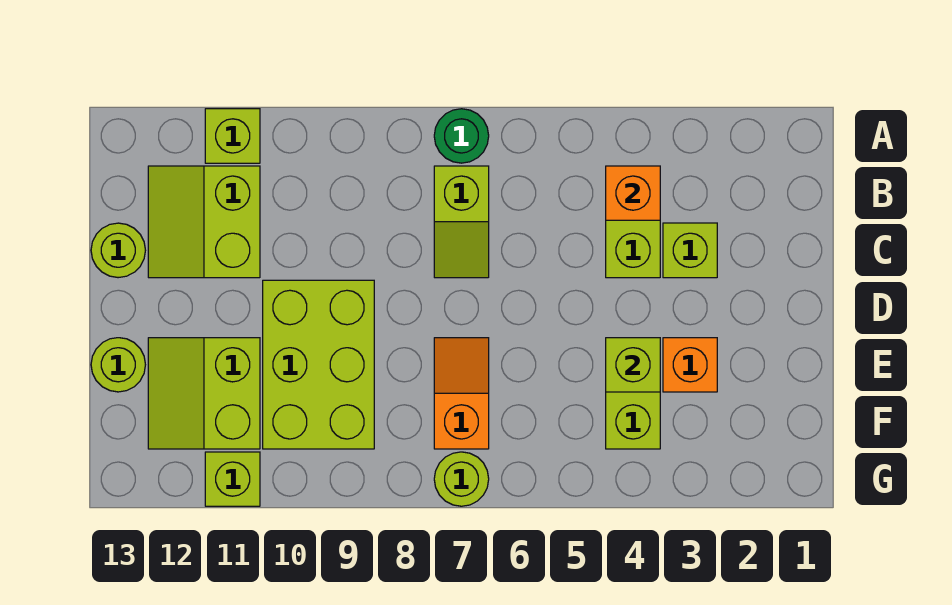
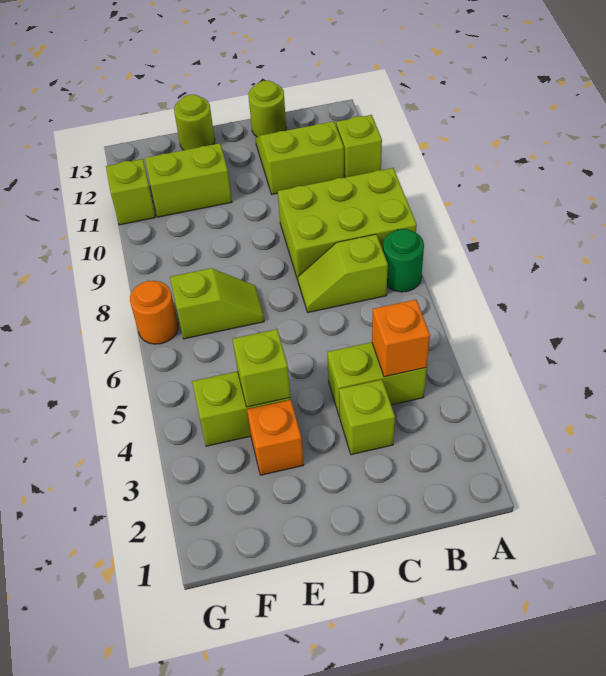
lime 2x3 brick [263,280,374,449] -> lime 2x3 brick moved to [278,168,417,280]
orange 1x2 slope [434,338,489,449] -> lime 1x2 slope [170,268,264,339]
lime 1x1 round brick [434,452,489,506] -> orange 1x1 round brick [130,281,178,344]

